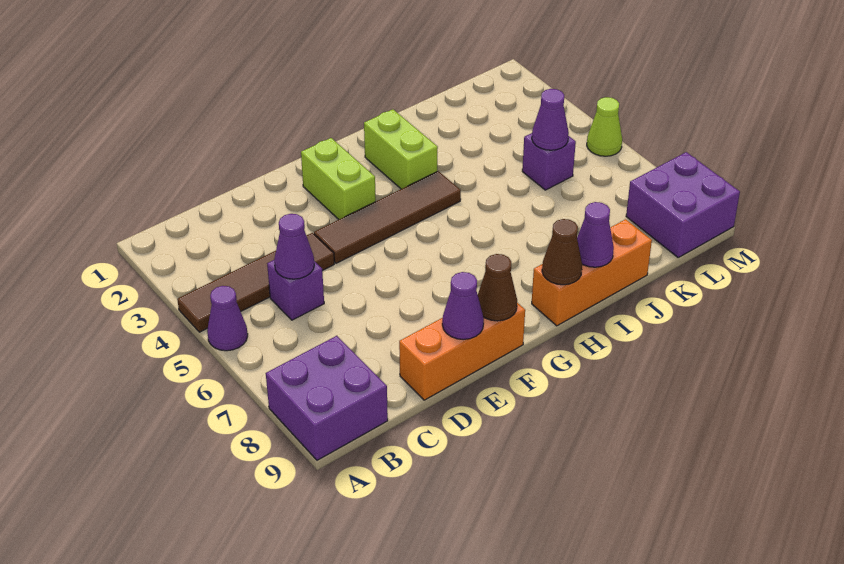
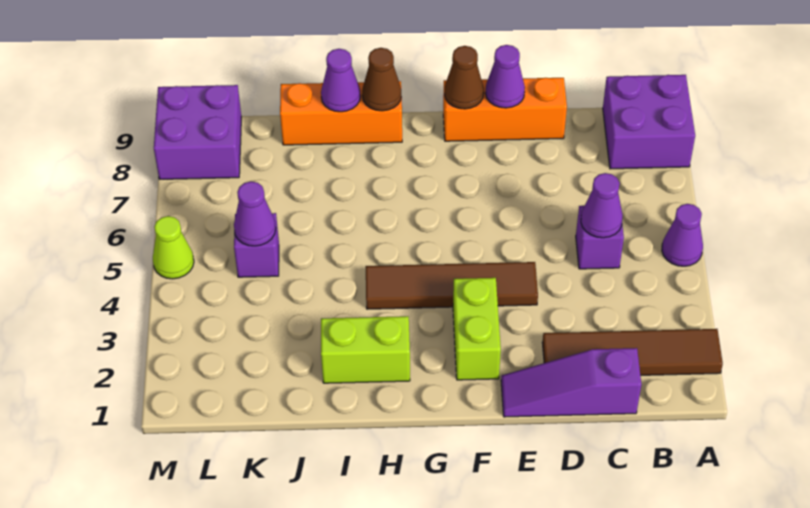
brown 1x4 tile [177,233,334,332] -> brown 1x4 tile moved to [542,329,723,375]
none -> purple 1x3 slope [501,348,641,417]
lime 1x2 brick [364,109,438,189] -> lime 1x2 brick turned to [321,316,410,383]

